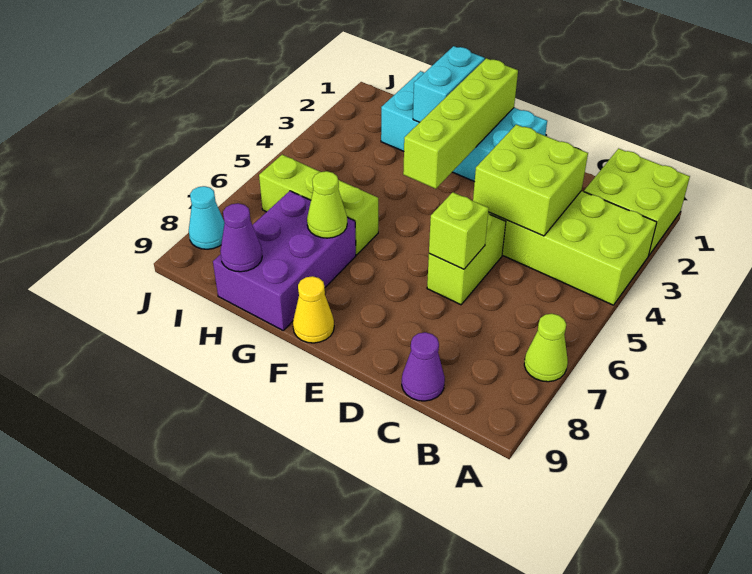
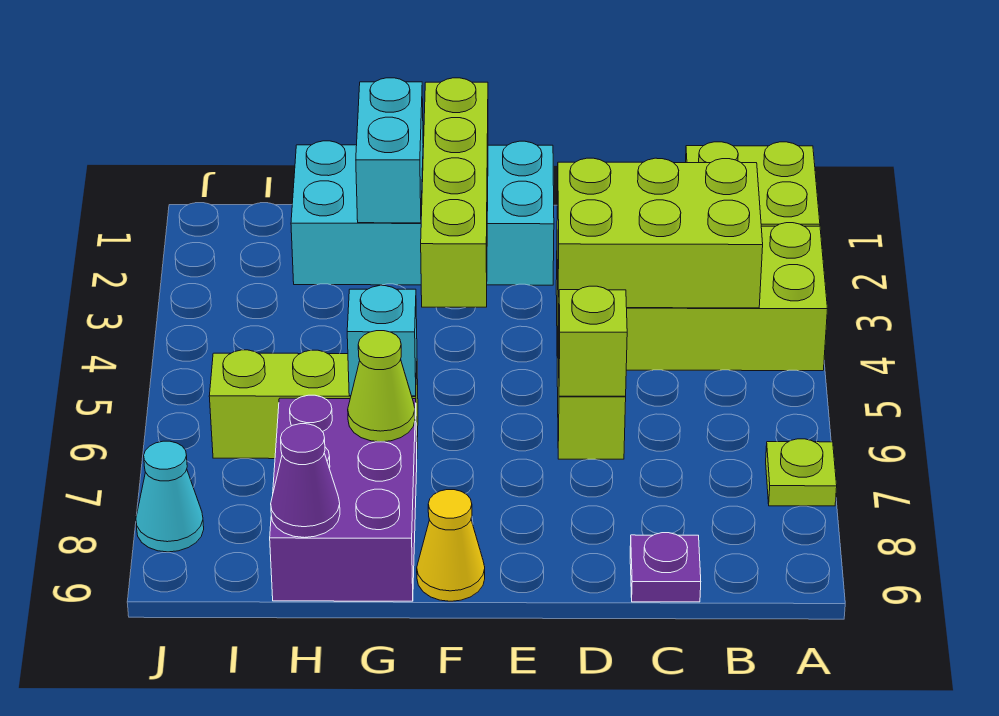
lime 1x1 cone [524,314,568,382] -> lime 1x1 plate [766,439,837,506]
lime 2x2 brick [473,124,588,236] -> lime 2x3 brick [557,158,763,308]
purple 1x1 cone [402,332,445,401] -> purple 1x1 plate [630,533,701,602]
none -> cyan 1x1 brick [347,286,417,396]

